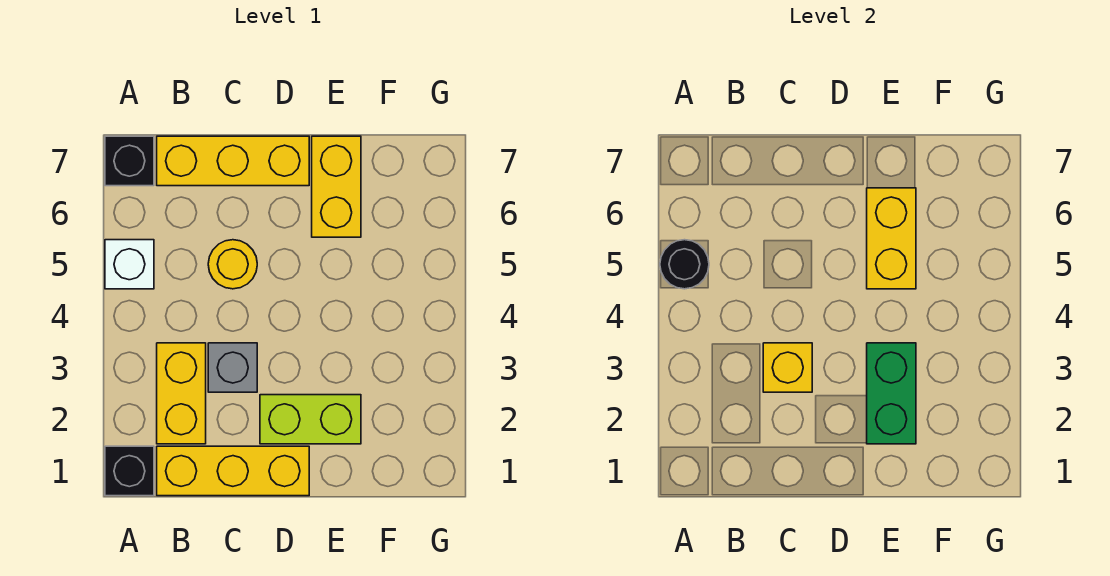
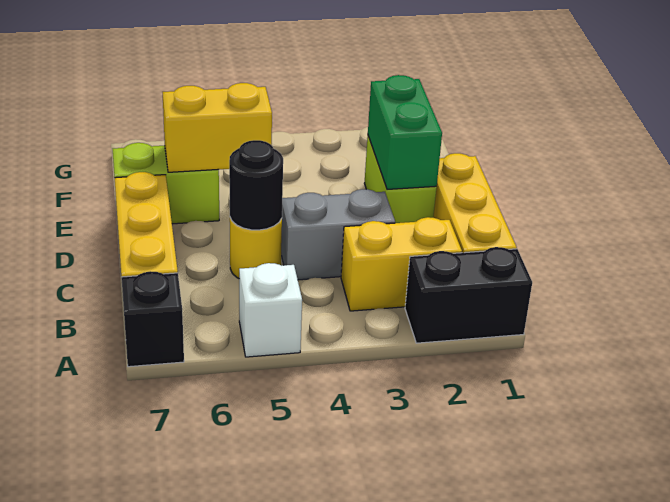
black 1x1 brick [105,446,154,496] -> black 1x2 brick [405,247,532,343]
black 1x1 round brick [660,240,709,289] -> black 1x1 round brick moved to [229,140,283,230]
grey 1x1 brick [208,343,257,392] -> grey 1x2 brick [281,189,395,280]
yellow 1x1 brick [763,343,812,392] -> none
green 1x2 brick [867,343,916,444] -> green 1x2 brick turned to [368,75,442,189]
yellow 1x2 brick [312,136,361,237] -> lime 1x2 brick [113,143,219,224]

